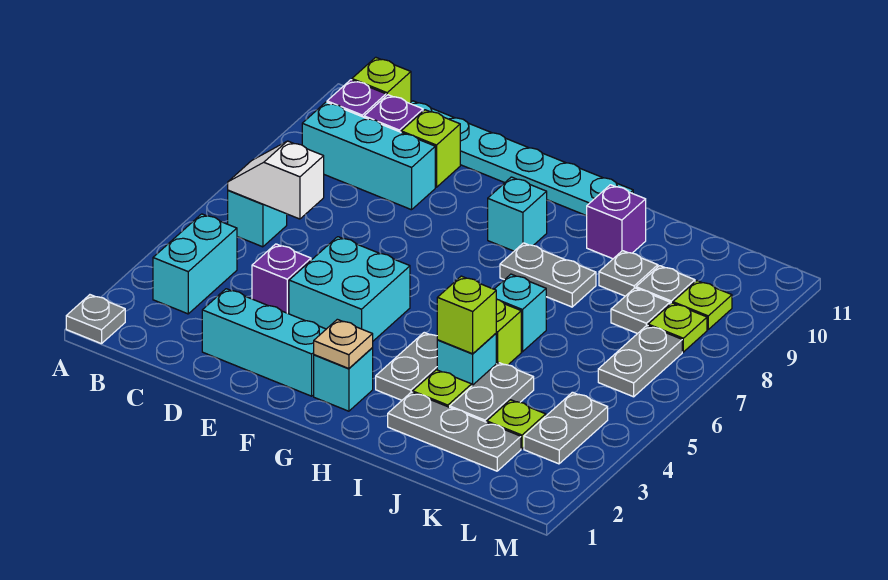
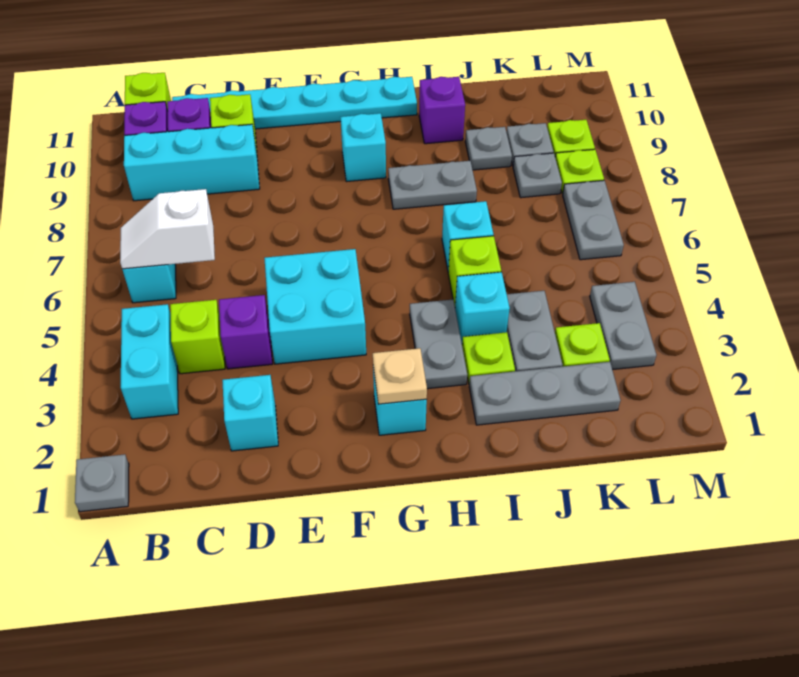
cyan 1x3 brick [202,289,326,396] -> cyan 1x1 brick [222,375,278,451]
lime 1x1 brick [437,276,496,354] -> lime 1x1 brick moved to [170,300,225,374]

